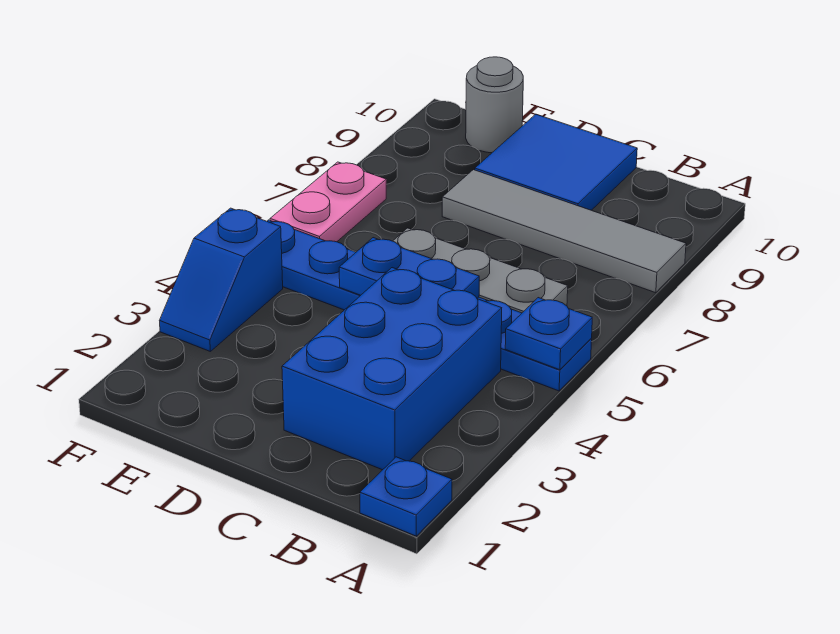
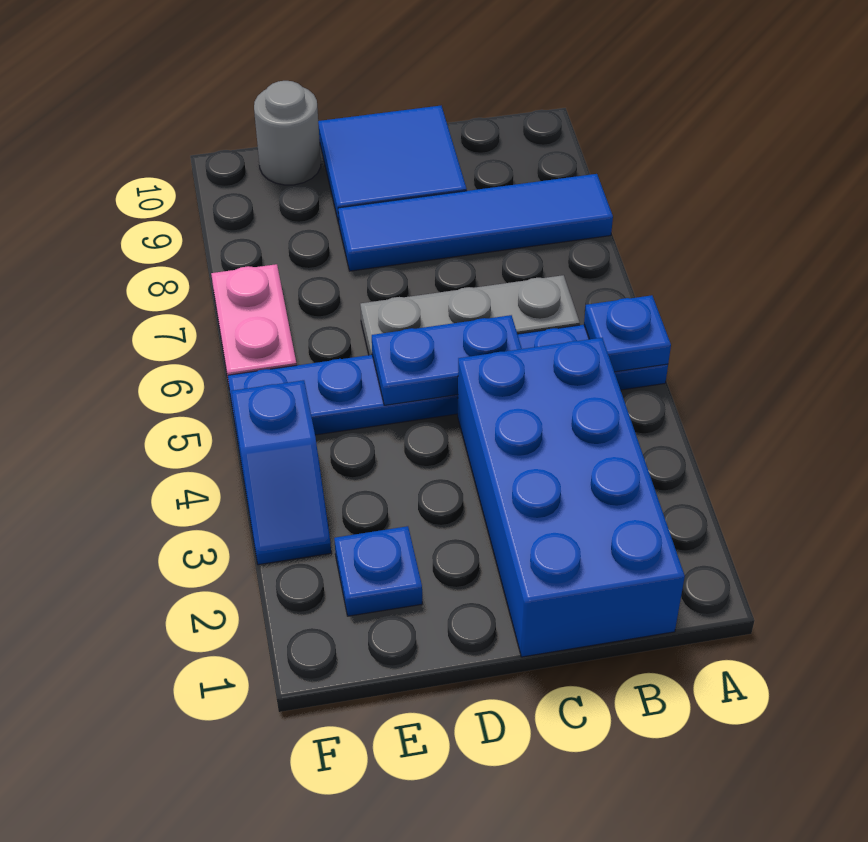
blue 1x1 plate [360,457,452,536] -> blue 1x1 plate moved to [334,526,422,616]
grey 1x4 tile [442,170,686,293] -> blue 1x4 tile [338,174,613,271]
blue 2x3 brick [282,268,502,470] -> blue 2x4 brick [458,338,685,657]

